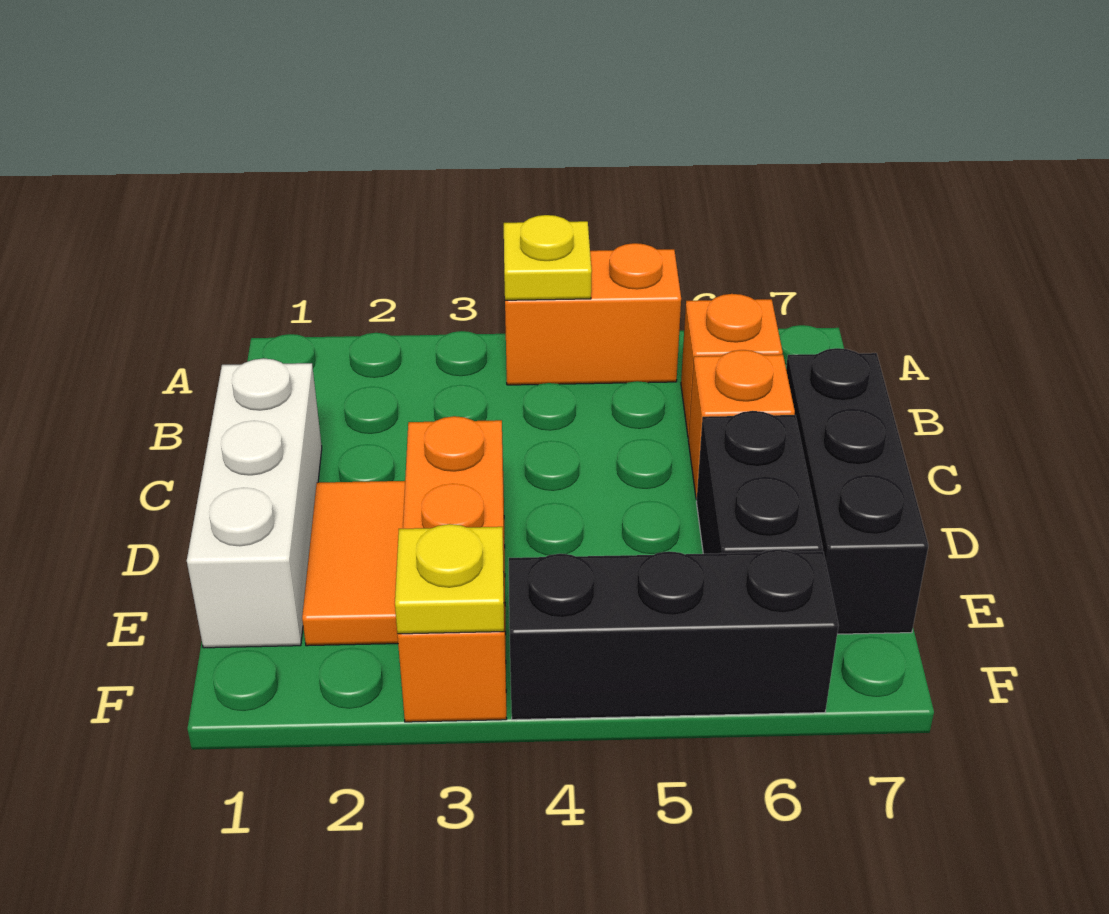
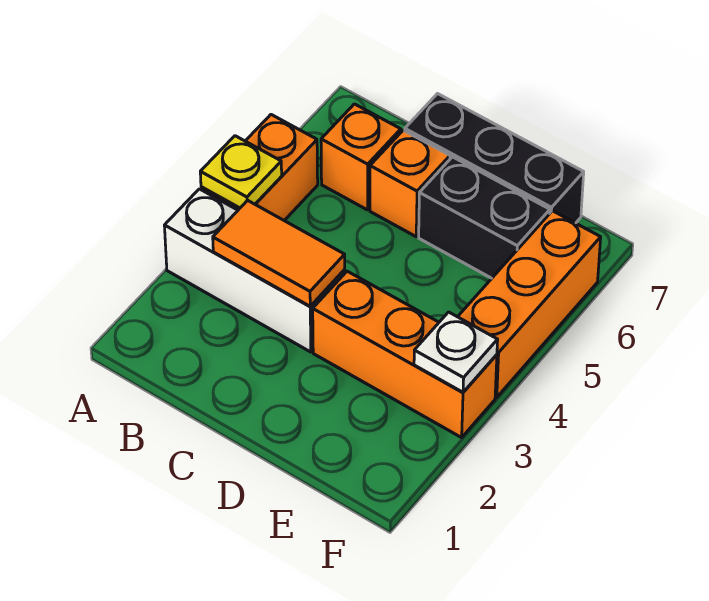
white 1x3 brick [187,358,322,648] -> white 1x3 brick moved to [164,189,345,352]
orange 1x2 tile [302,481,405,646] -> orange 1x2 tile moved to [213,200,345,306]
yellow 1x1 plate [395,524,504,634] -> white 1x1 plate [414,312,498,392]
black 1x3 brick [509,549,838,720] -> orange 1x3 brick [458,211,601,397]

